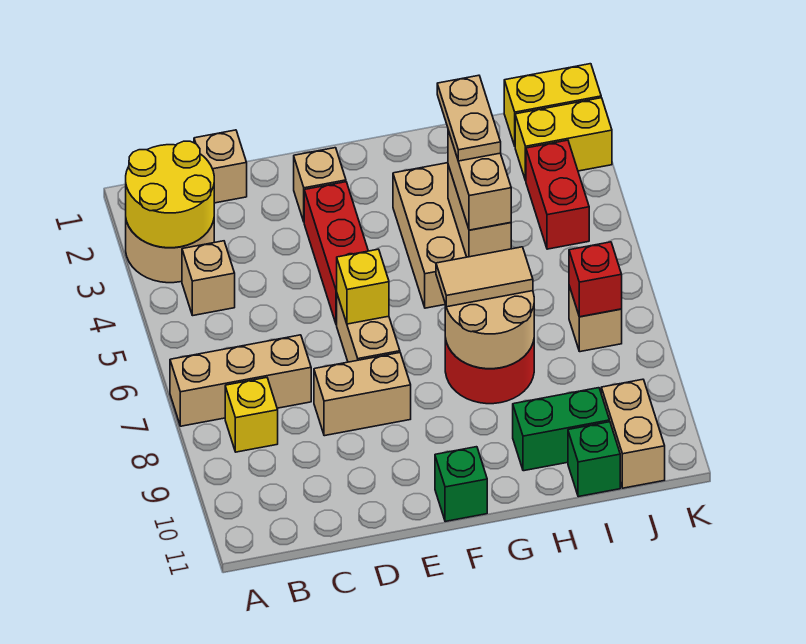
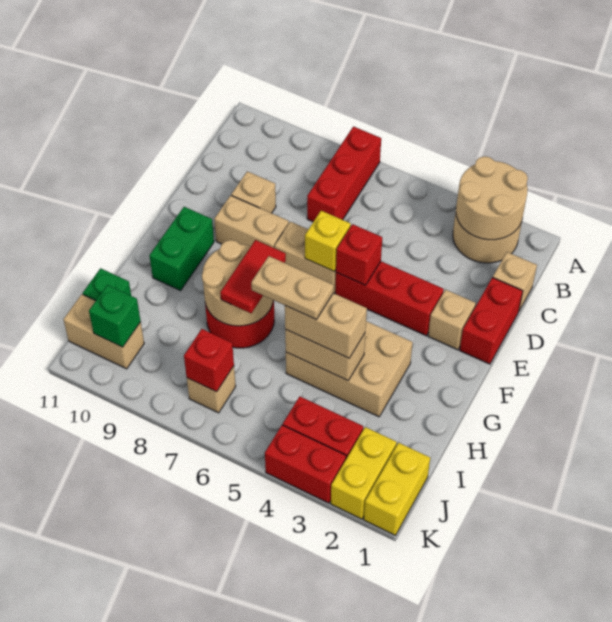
yellow 2x2 round brick [126,141,214,248] -> tan 2x2 round brick [456,156,528,240]
tan 1x3 brick [170,335,311,426] -> red 1x3 brick [307,127,381,222]
tan 1x1 brick [182,241,235,316] -> tan 1x1 brick moved to [231,171,276,213]
yellow 1x1 brick [225,378,278,452] -> none
none -> red 1x2 brick [460,277,523,364]
tan 1x2 brick [314,353,411,436] -> tan 1x2 brick turned to [214,195,289,248]
none -> red 1x1 brick [336,224,382,285]
green 1x1 brick [435,447,487,522] -> green 1x1 brick moved to [89,285,141,347]
tan 1x2 tile [436,247,533,307] -> red 1x2 tile [220,240,286,313]
tan 1x2 plate [437,75,501,161] -> tan 1x2 plate moved to [251,256,334,320]
green 1x2 brick [513,388,610,471] -> green 1x2 brick moved to [149,207,214,291]
none -> red 1x2 brick [265,425,346,503]

